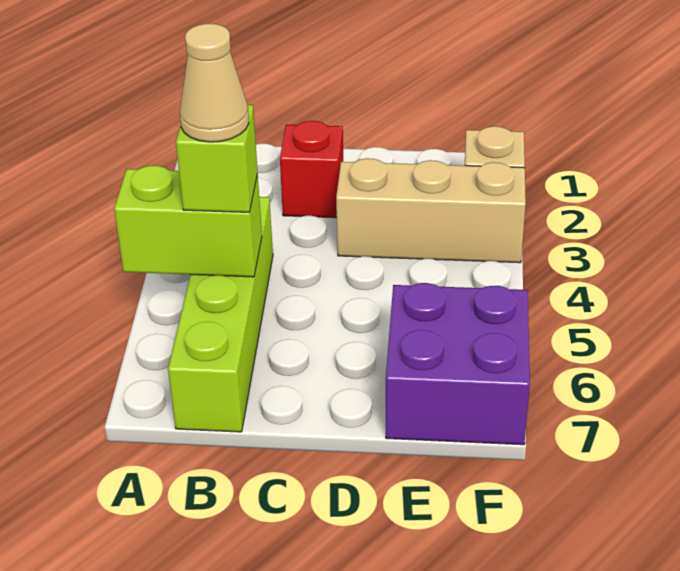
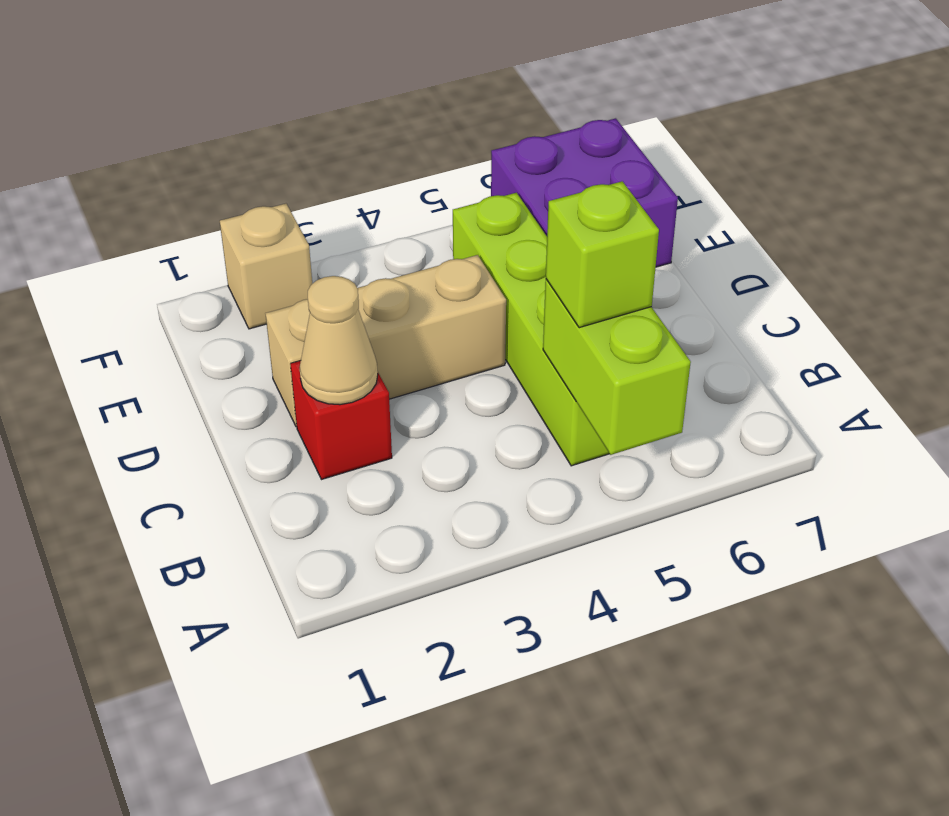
lime 1x4 brick [168,197,273,432] -> lime 1x4 brick turned to [453,193,610,466]
tan 1x1 cone [180,24,249,142] -> tan 1x1 cone moved to [299,276,378,405]
tan 1x3 brick [336,158,526,263] -> tan 1x3 brick turned to [265,255,506,427]

